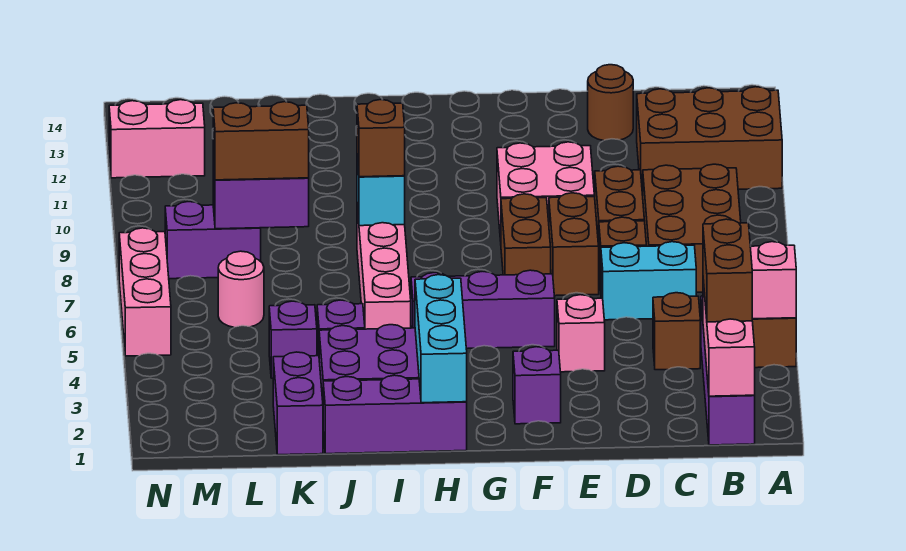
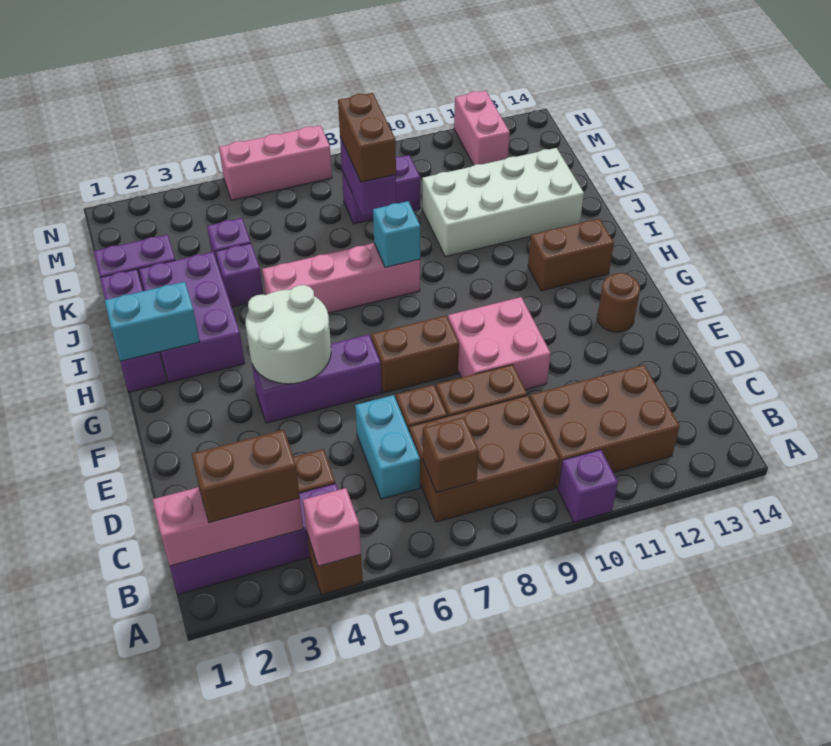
brown 2x3 brick [637,87,782,191] -> brown 2x3 brick turned to [530,365,680,488]
brown 1x1 round brick [588,65,633,141] -> brown 1x1 round brick moved to [597,273,640,332]
pink 1x1 brick [557,295,605,372] -> none
brown 1x2 brick [549,193,599,296] -> brown 1x2 brick moved to [528,219,614,291]
purple 1x1 brick [513,347,561,424] -> purple 1x1 brick moved to [558,450,618,522]
none -> white 2x2 round brick [246,285,331,384]
purple 1x3 brick [411,270,555,349] -> purple 1x3 brick turned to [252,335,382,423]
cyan 1x3 brick [415,275,467,403] -> cyan 1x2 brick [104,282,200,361]
brown 1x1 brick [357,100,405,177] -> brown 1x1 brick moved to [423,417,479,493]
none -> white 2x4 brick [422,148,584,257]
pink 1x1 round brick [218,251,264,327] -> none
purple 1x2 brick [165,202,261,279] -> purple 1x2 brick turned to [342,155,420,224]

